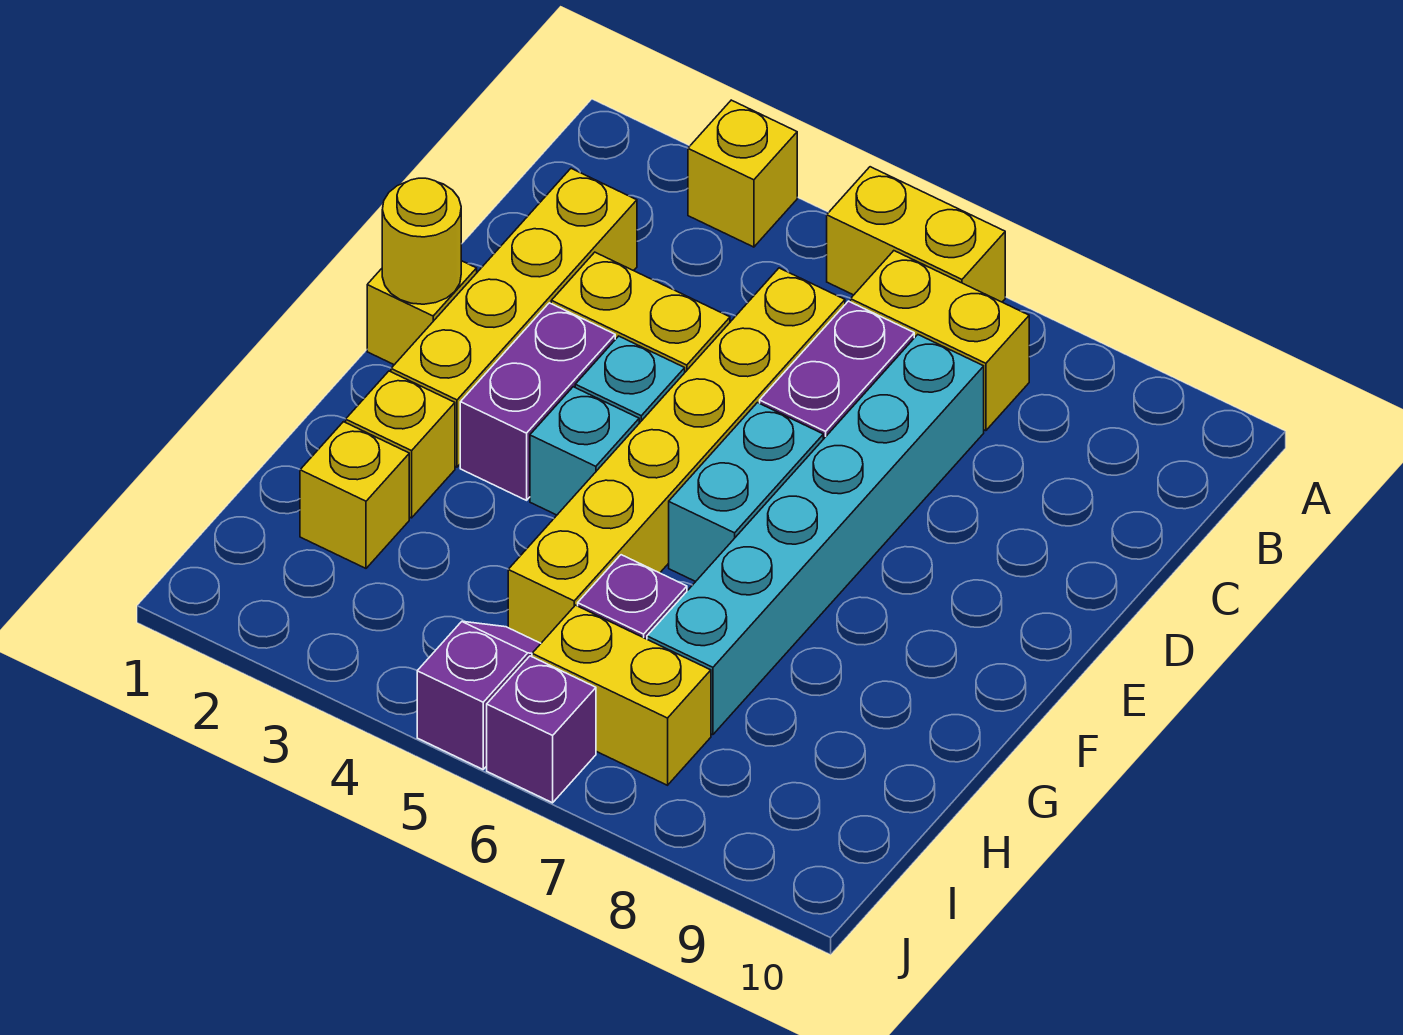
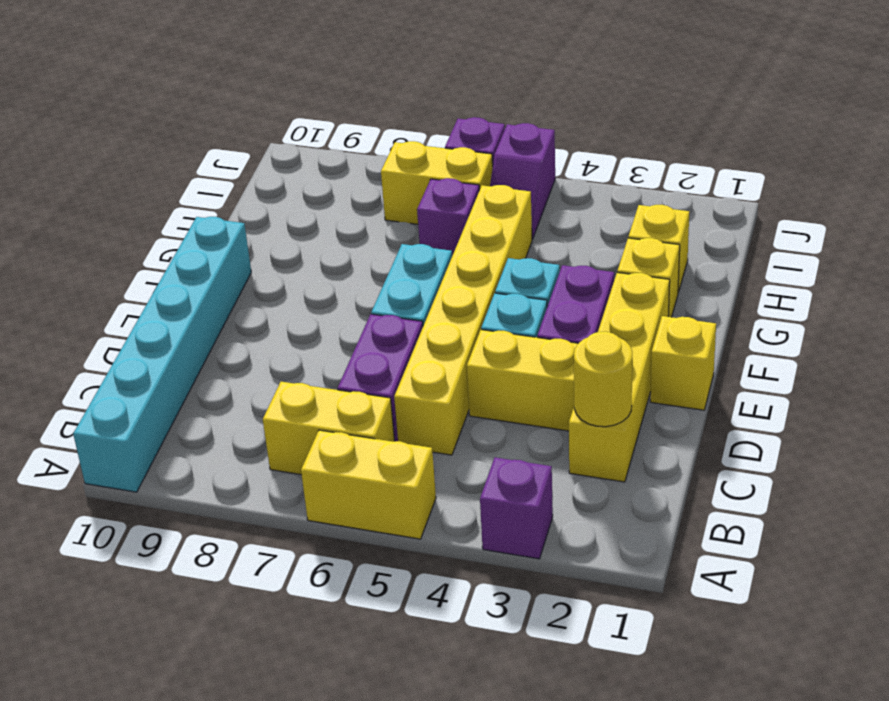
yellow 1x1 brick [688,100,797,247] -> purple 1x1 brick [480,457,553,559]
cyan 1x6 brick [647,335,984,735] -> cyan 1x6 brick moved to [73,217,251,492]
yellow 1x1 round brick [382,178,461,304] -> yellow 1x1 round brick moved to [574,332,632,427]

